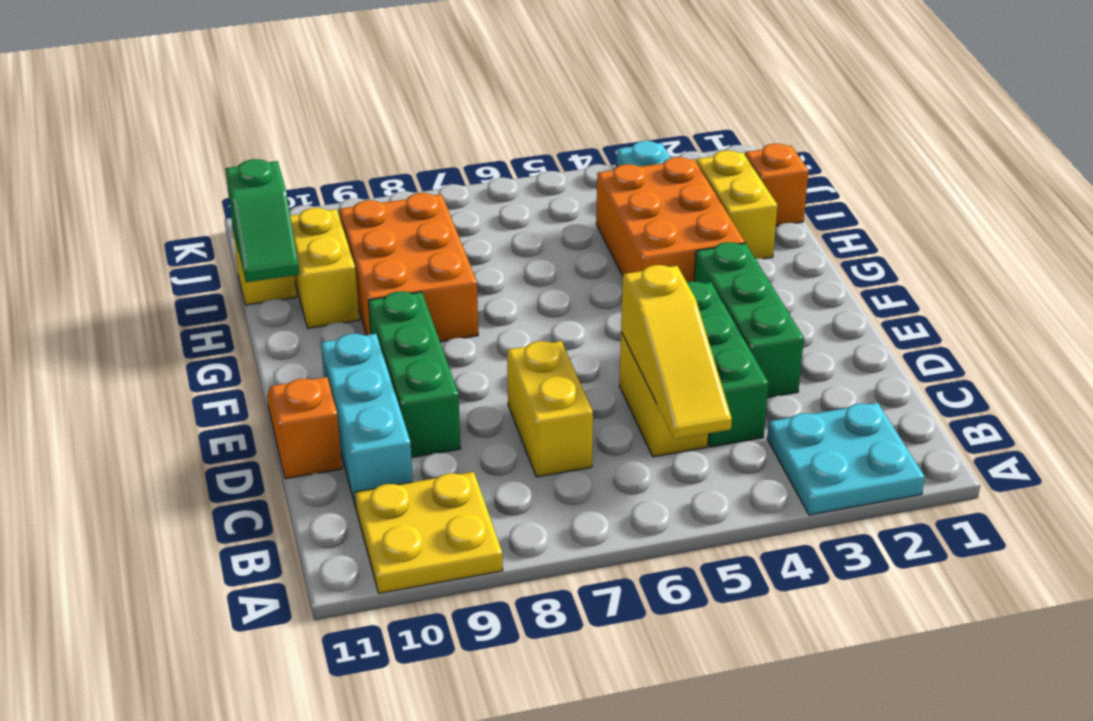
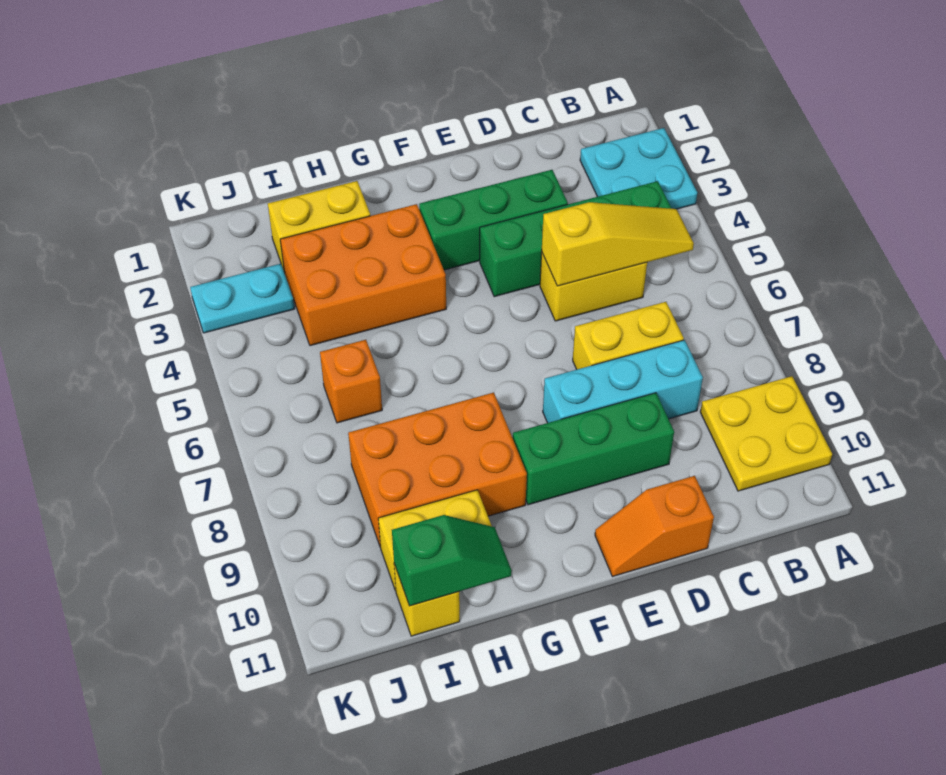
green 1x3 brick [687,281,769,447] -> green 1x4 brick [480,181,672,297]
cyan 1x3 brick [321,334,413,507] -> cyan 1x3 brick moved to [543,340,703,423]
orange 1x1 brick [745,144,809,226] -> orange 1x1 brick moved to [320,340,382,423]

